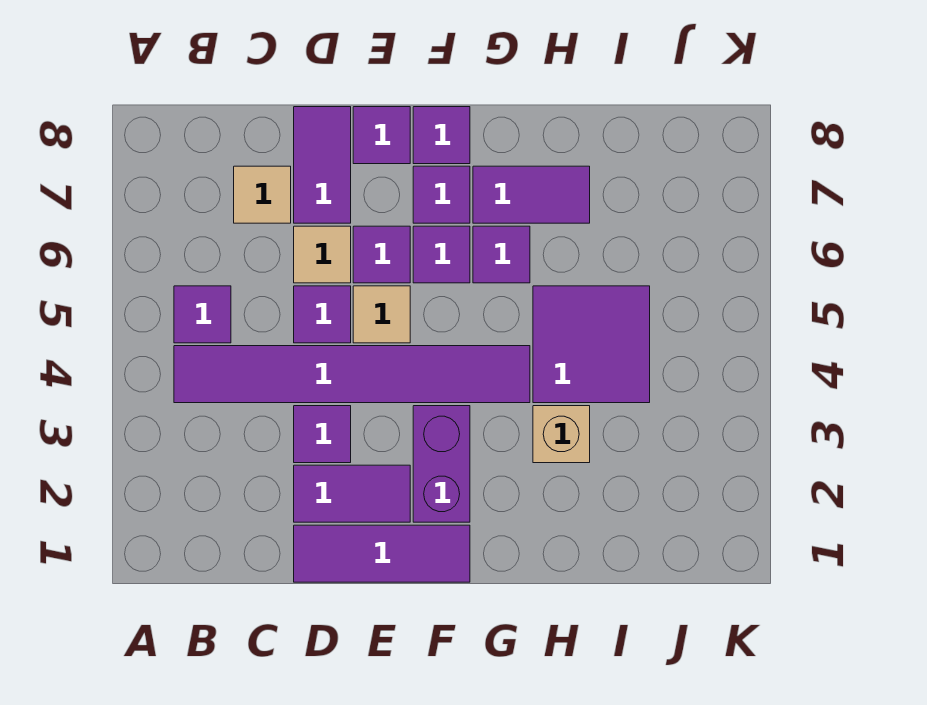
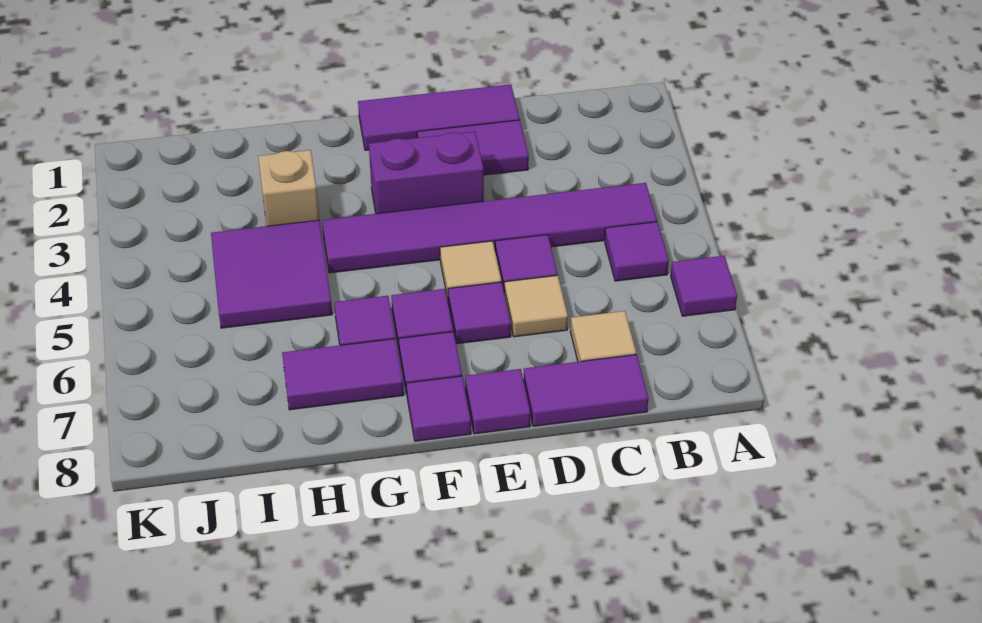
purple 1x1 tile [294,406,351,463] -> purple 1x1 tile moved to [671,256,737,316]
purple 1x2 tile [294,107,351,223] -> purple 1x2 tile turned to [523,355,648,426]
purple 1x2 brick [413,406,470,522] -> purple 1x2 brick turned to [369,132,484,214]

